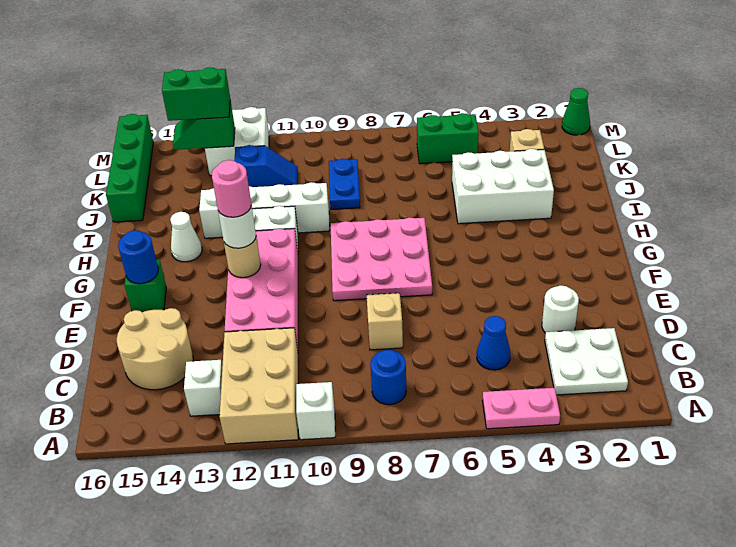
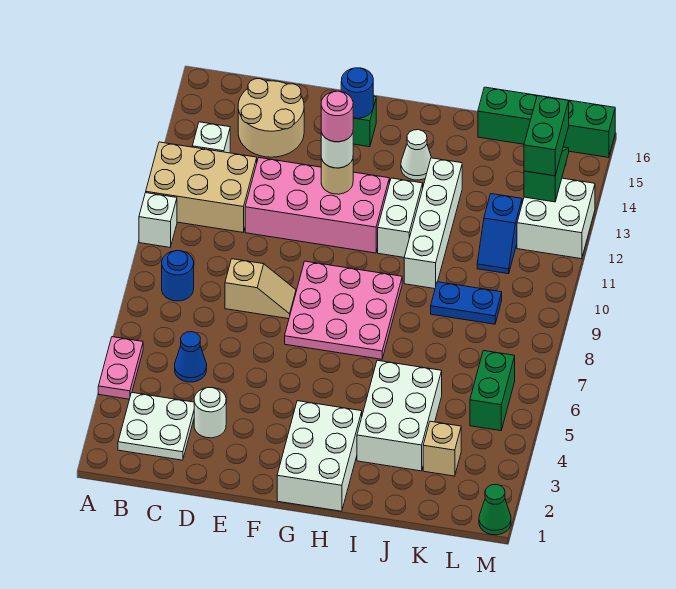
none -> white 2x3 brick [277,401,362,511]

